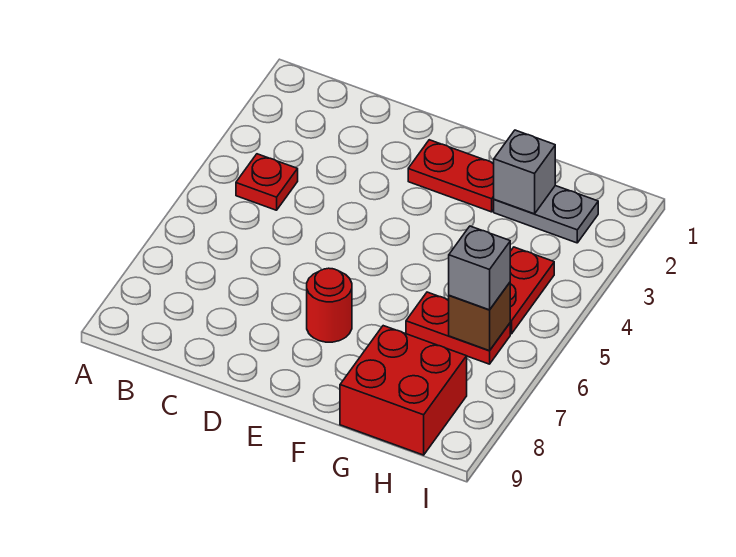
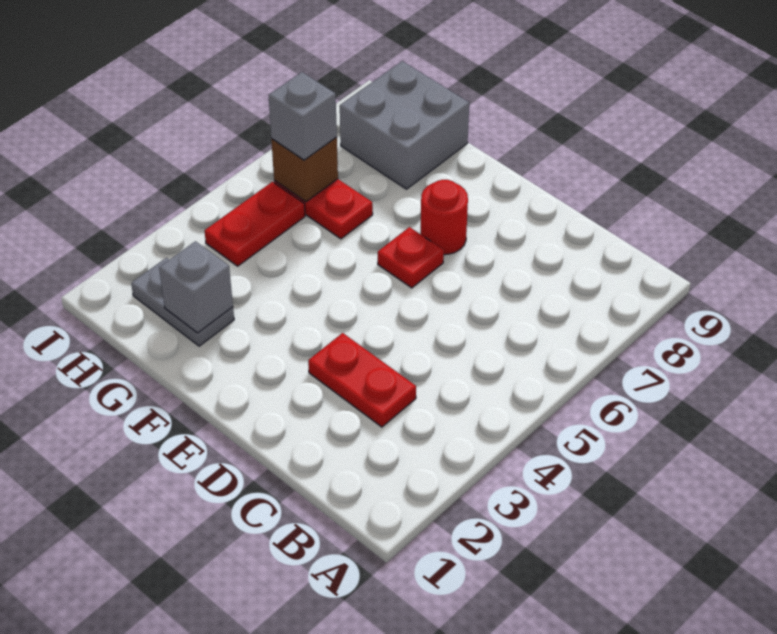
red 1x1 plate [236,154,298,210] -> red 1x1 plate moved to [378,227,444,288]
red 1x2 plate [408,140,494,212] -> red 1x2 plate moved to [308,333,416,427]
red 2x2 brick [340,326,467,455] -> grey 2x2 brick [340,61,469,189]

